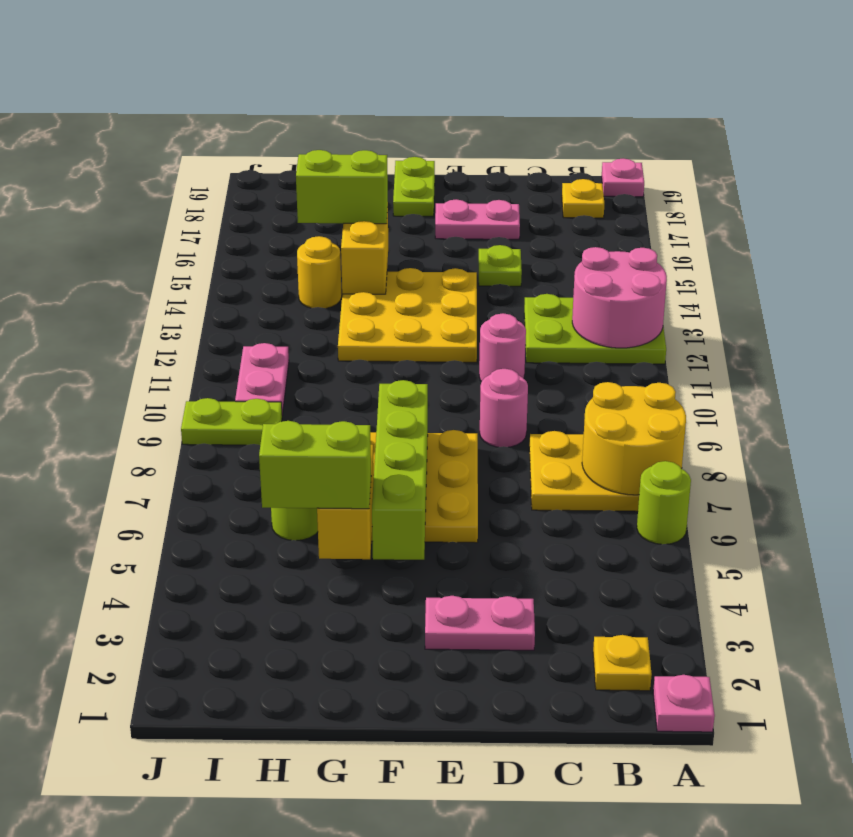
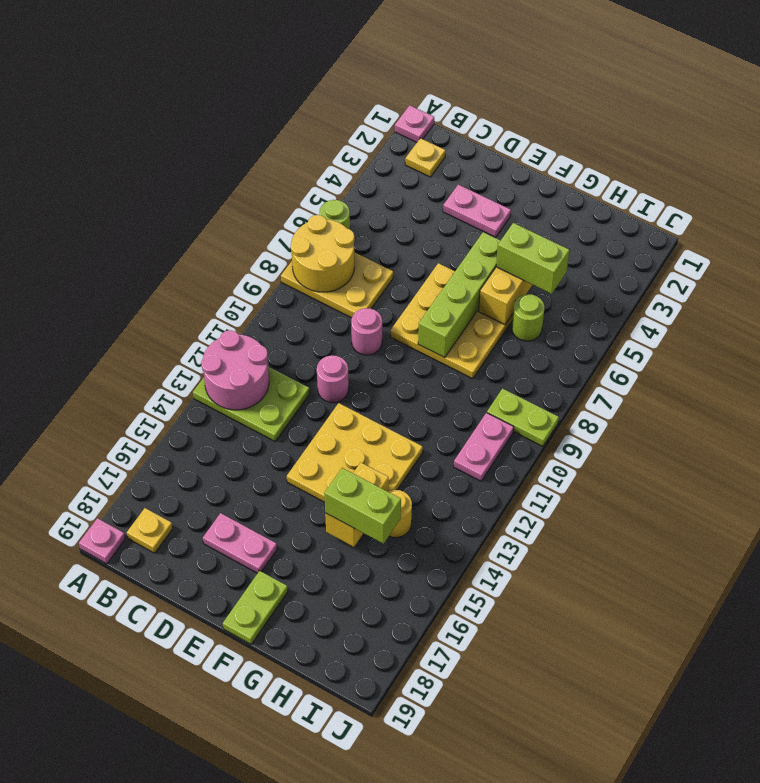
lime 1x1 plate [479,245,522,286] -> none

